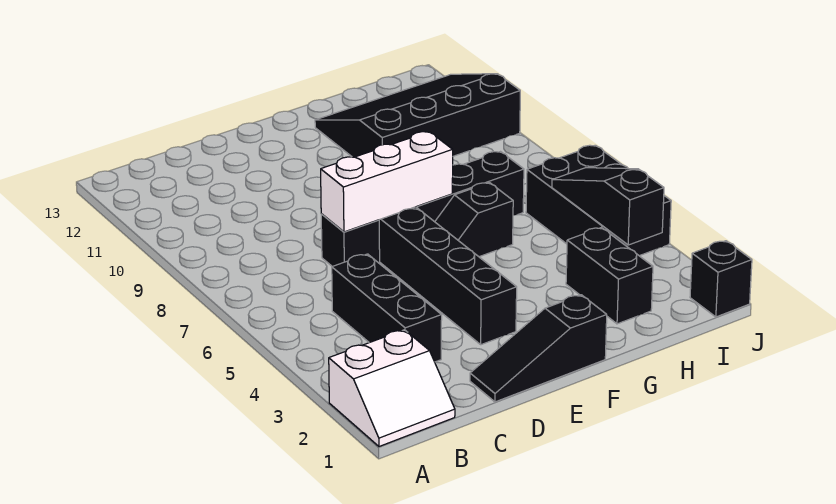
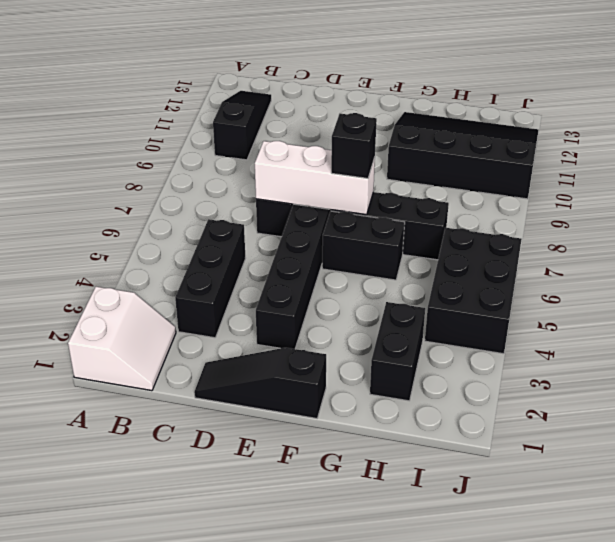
white 2x2 slope [329,330,455,446] -> white 2x2 slope turned to [68,287,176,391]
black 1x2 slope [435,183,513,257] -> black 1x2 brick [322,211,405,280]
black 1x3 slope [552,168,664,245] -> black 1x3 slope moved to [213,91,271,160]
black 1x1 brick [690,241,752,317] -> black 1x1 brick moved to [331,113,377,178]

